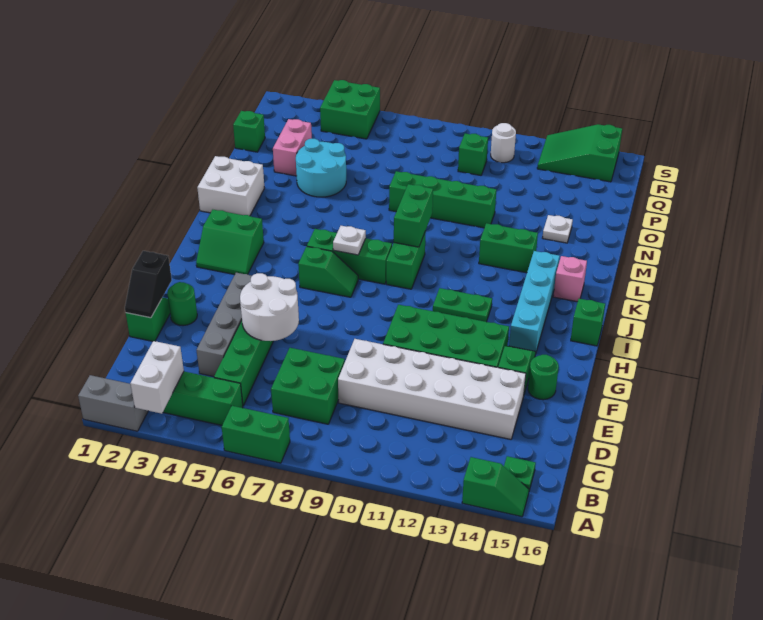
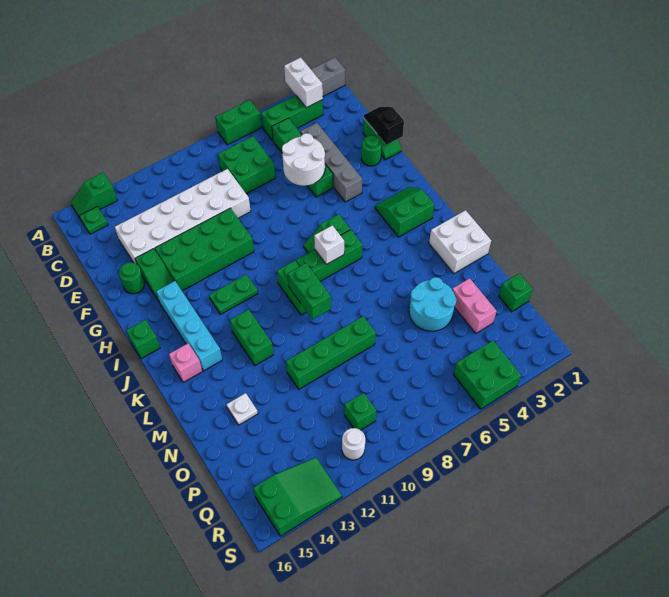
white 1x1 plate [333,226,366,255] -> white 1x1 brick [314,225,344,264]
green 1x2 brick [479,223,538,273] -> green 1x2 brick turned to [230,309,274,365]

